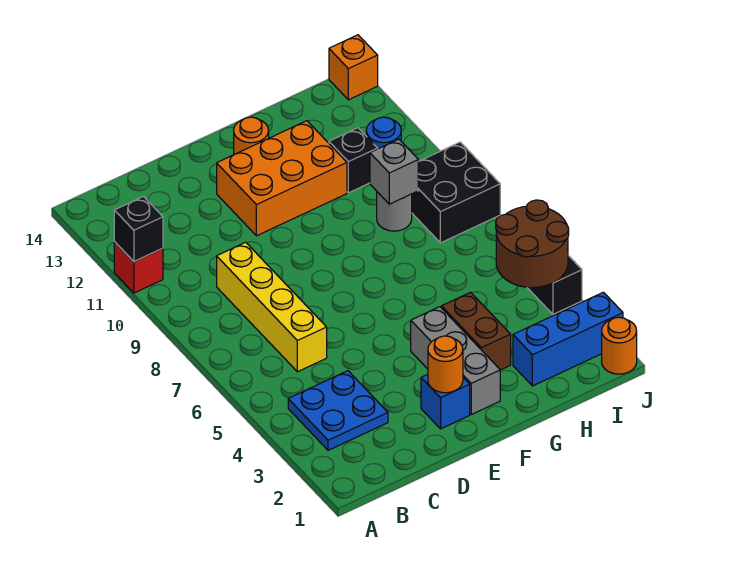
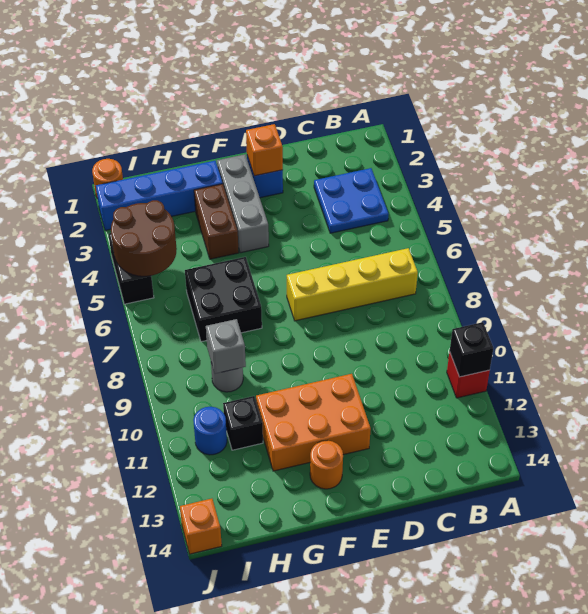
yellow 1x4 brick [217,242,327,372] -> yellow 1x4 brick turned to [287,248,418,321]
orange 1x1 round brick [428,336,463,393] -> orange 1x1 brick [246,124,283,176]
blue 1x3 brick [513,292,623,386] -> blue 1x4 brick [96,161,223,230]
black 2x2 brick [412,142,500,243] -> black 2x2 brick moved to [185,257,262,342]

